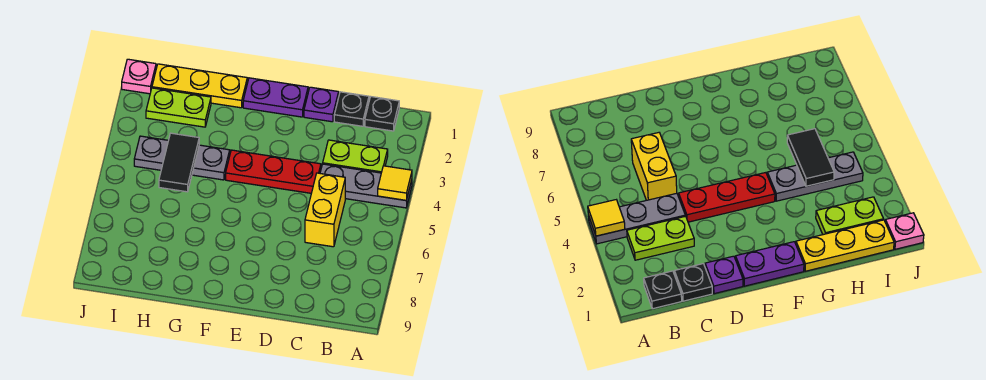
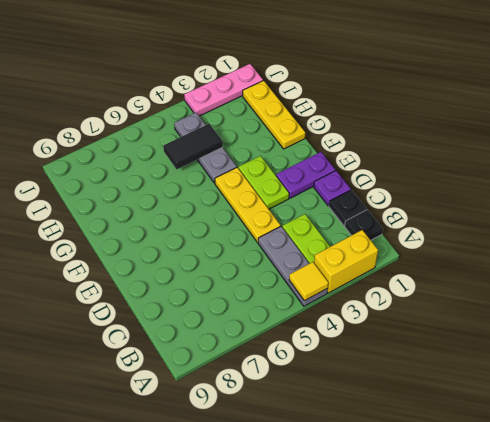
yellow 1x2 brick [305,173,345,247] -> yellow 1x2 brick moved to [314,230,378,293]
red 1x3 plate [226,150,321,193] -> yellow 1x3 plate [215,168,281,242]
purple 1x2 plate [243,78,308,117] -> purple 1x2 plate turned to [276,152,335,198]
lime 1x2 plate [146,88,211,127] -> lime 1x2 plate moved to [238,156,289,209]
pink 1x1 plate [122,59,156,94] -> pink 1x3 plate [184,64,263,116]

